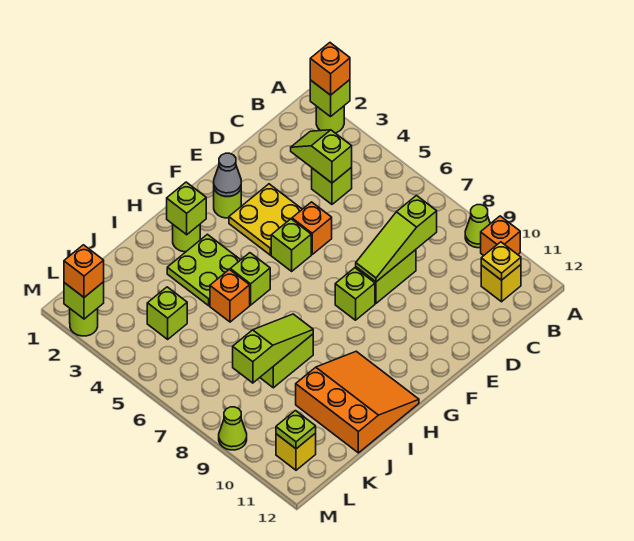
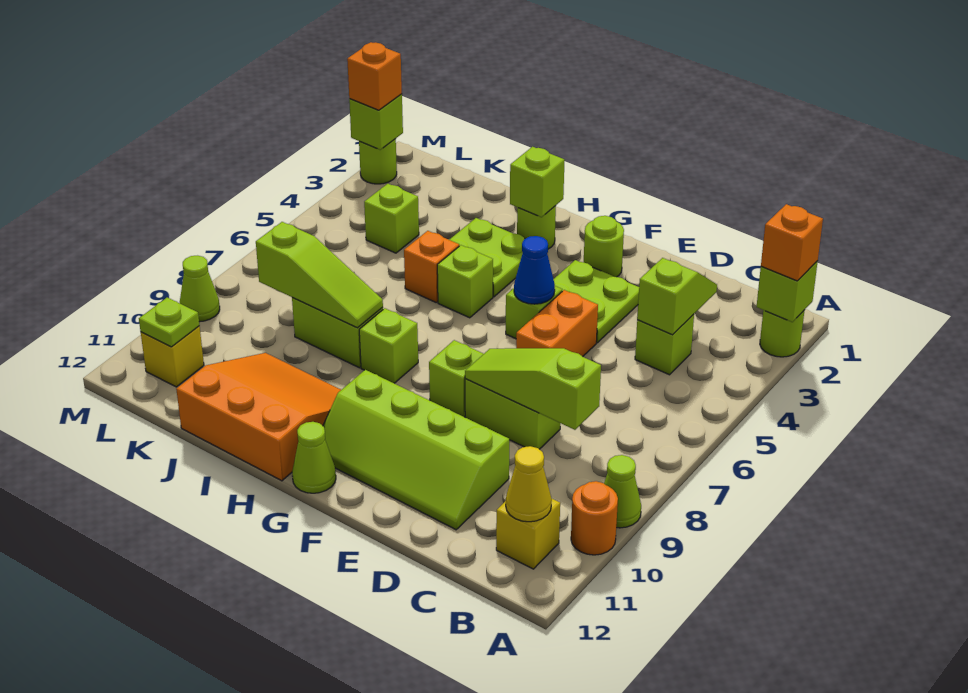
orange 1x1 brick [481,216,520,256] -> orange 1x1 round brick [571,481,618,555]
yellow 1x1 plate [481,242,521,280] -> yellow 1x1 cone [506,446,552,522]
none -> lime 2x4 slope [323,370,509,530]
yellow 2x2 plate [229,184,302,255] -> lime 2x2 plate [553,260,639,343]
orange 1x1 brick [292,202,332,254] -> orange 1x2 brick [516,290,598,356]
grey 1x1 cone [214,153,241,196] -> none
none -> blue 1x1 cone [514,236,555,304]
none -> lime 1x1 cone [292,422,336,493]
none -> lime 1x1 brick [359,308,418,383]
orange 3x3 slope [296,351,419,453] -> orange 3x3 slope turned to [176,353,341,481]

